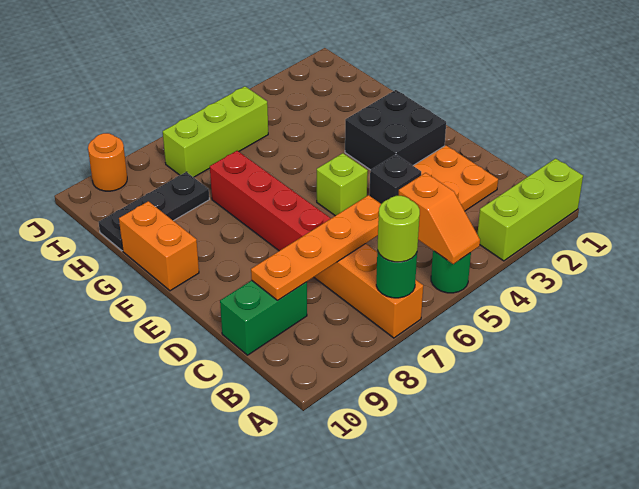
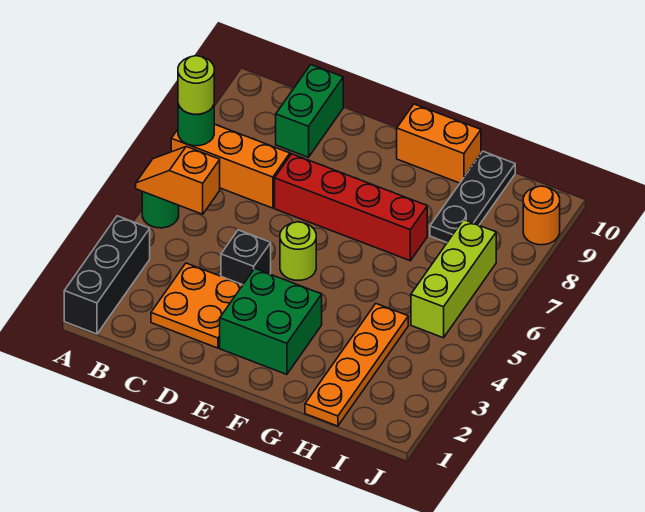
lime 1x3 brick [477,159,583,261] -> black 1x3 brick [64,216,150,334]
orange 1x4 plate [251,195,381,300] -> orange 1x4 plate moved to [305,304,408,426]
black 2x2 brick [345,90,446,170] -> green 2x2 brick [220,269,322,374]
lime 1x1 brick [317,153,368,216] -> lime 1x1 round brick [280,222,316,280]

